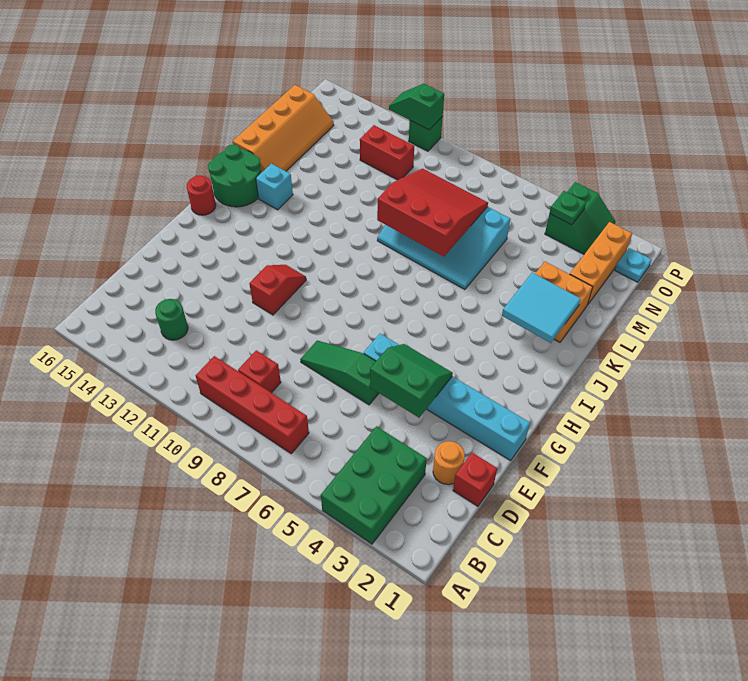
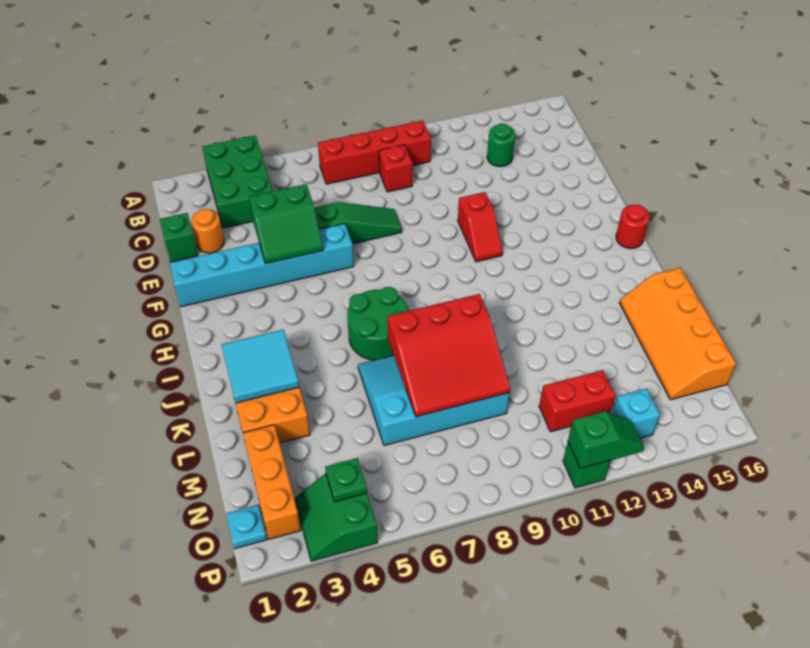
red 1x1 brick [453,453,497,506] -> green 1x1 brick [160,213,198,262]
green 2x2 round brick [208,145,261,207] -> green 2x2 round brick moved to [347,287,409,360]
cyan 1x1 brick [256,164,293,210] -> cyan 1x1 brick moved to [612,389,660,438]

